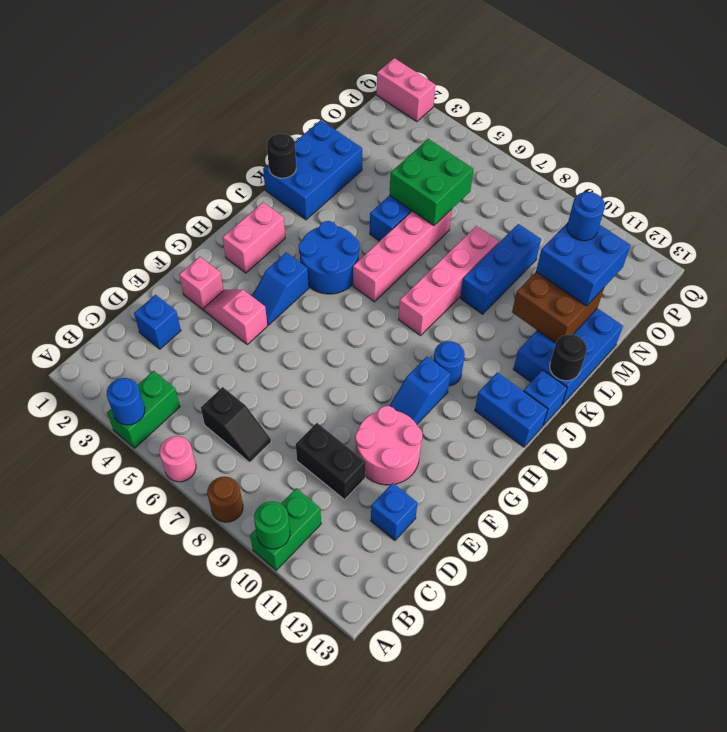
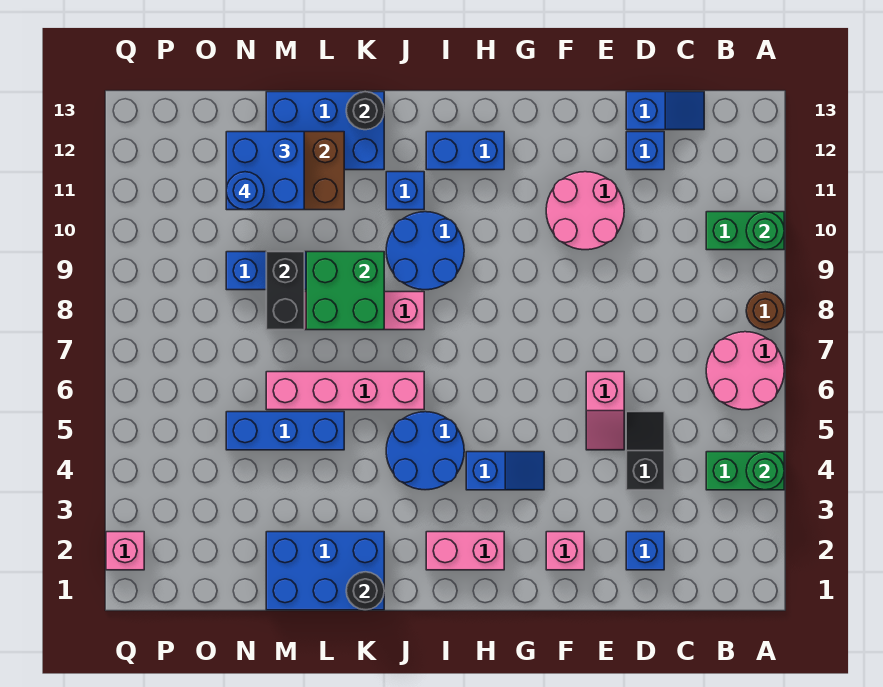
blue 1x1 round brick [107,378,145,425] -> green 1x1 round brick [746,452,784,490]
pink 1x1 round brick [160,436,196,482] -> pink 2x2 round brick [706,332,784,410]
black 1x2 slope [201,387,271,462] -> black 1x2 slope moved to [626,412,664,490]
black 1x2 brick [296,423,366,499] -> black 1x2 brick moved to [266,252,304,330]
pink 1x2 slope [204,290,267,344] -> pink 1x2 slope moved to [586,372,624,450]
blue 1x2 slope [389,357,451,424] -> blue 1x2 slope moved to [626,92,704,130]
blue 1x1 round brick [433,341,465,386] -> blue 2x2 round brick [386,212,464,290]
blue 1x2 brick [475,372,548,447] -> blue 1x2 brick turned to [426,132,504,170]
blue 1x1 brick [524,370,567,426] -> blue 1x1 brick moved to [386,172,424,210]
green 2x2 brick [390,139,473,226] -> green 2x2 brick moved to [306,252,384,330]
pink 1x2 brick [377,58,435,121] -> pink 1x1 brick [106,532,144,570]

